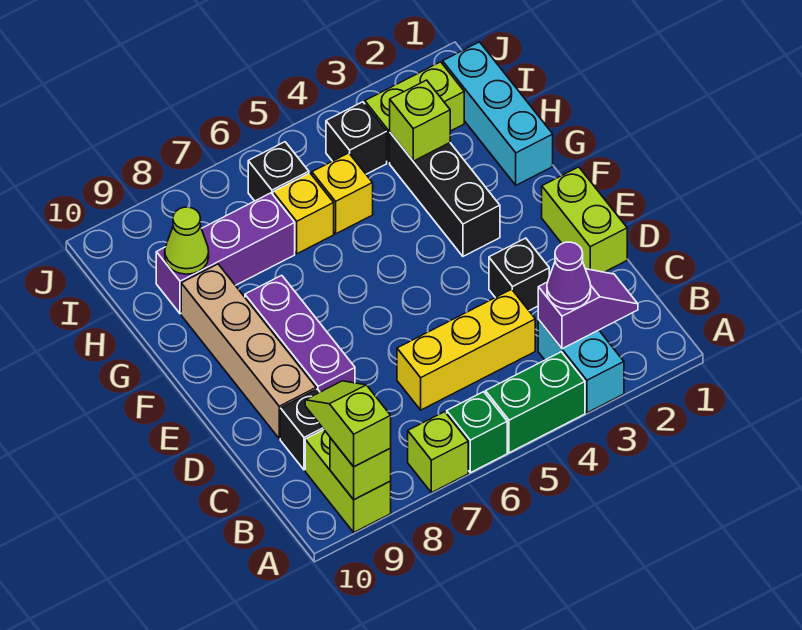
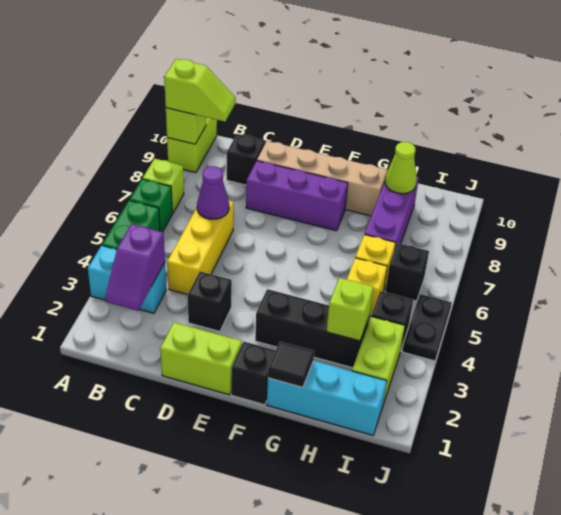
lime 1x2 brick [305,430,391,532] -> lime 1x2 brick turned to [167,117,217,173]
purple 1x1 cone [547,242,591,309] -> purple 1x1 cone moved to [197,166,229,219]
none -> black 1x1 brick [231,342,276,405]
none -> black 1x1 tile [268,342,314,387]
none -> black 1x2 plate [402,294,452,361]

